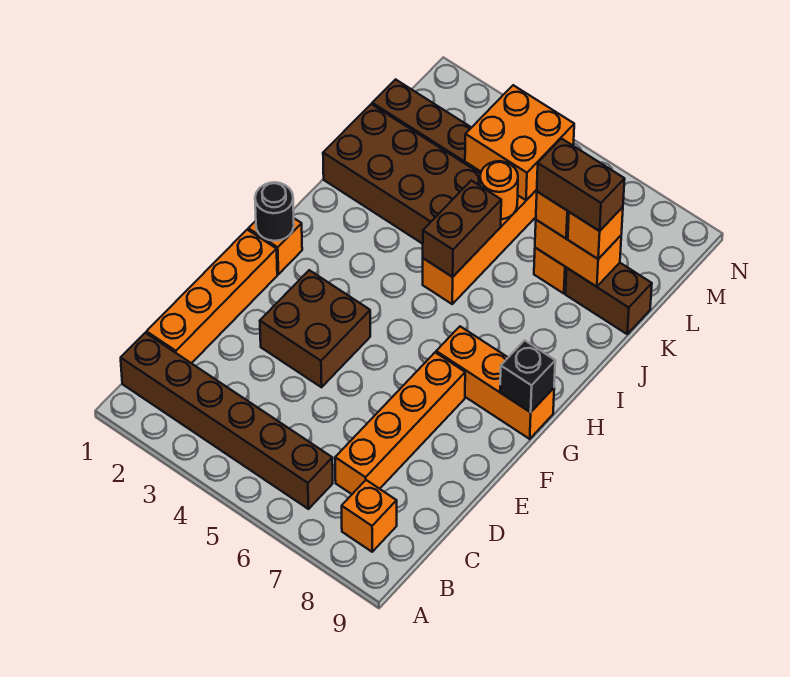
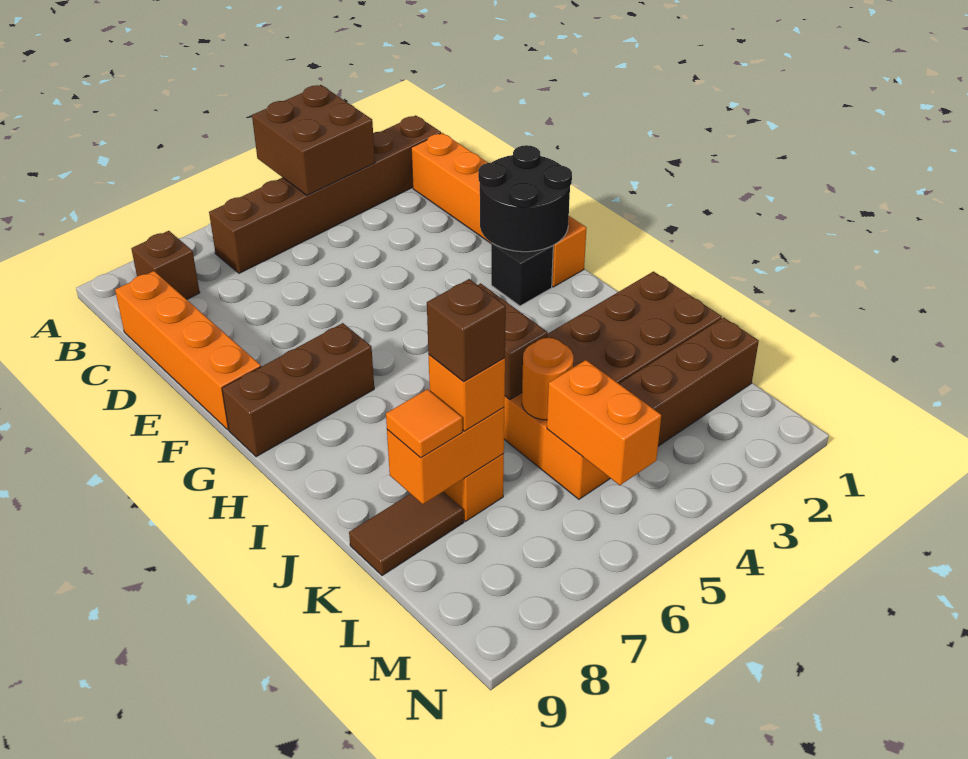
orange 1x1 brick [342,480,397,552] -> brown 1x1 brick [131,231,200,300]
orange 1x4 brick [335,353,465,494] -> orange 1x4 brick moved to [115,271,261,429]
brown 2x2 brick [260,270,370,387] -> brown 2x2 brick moved to [252,85,375,195]
black 1x1 round brick [255,182,294,241] -> black 2x2 round brick [478,145,572,252]
orange 1x3 brick [436,326,554,439] -> brown 1x3 brick [222,323,374,457]
black 1x1 brick [500,340,555,412] -> black 1x1 brick moved to [491,243,553,306]
brown 1x2 brick [537,139,625,231] -> brown 1x1 brick [427,279,506,382]
brown 1x2 brick [565,263,652,334] -> brown 1x2 tile [349,492,464,576]
orange 1x1 brick [568,207,623,259] -> orange 1x1 tile [386,389,462,458]
orange 2x2 brick [465,85,574,200] -> orange 1x2 brick [547,360,661,485]

